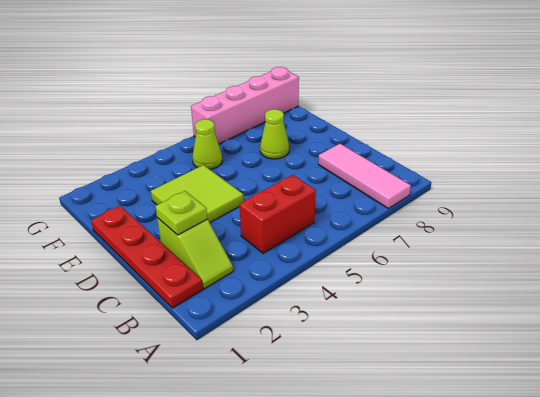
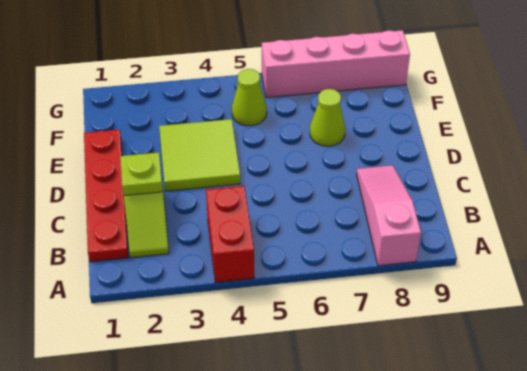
pink 1x3 tile [318,144,411,209] -> pink 1x3 slope [357,165,421,266]
red 1x2 brick [240,175,316,253] -> red 1x2 brick turned to [206,186,254,282]

